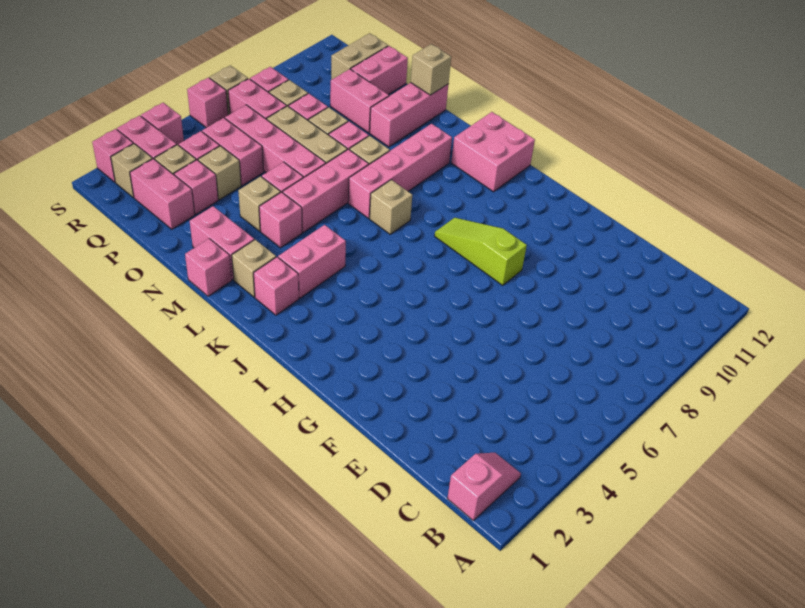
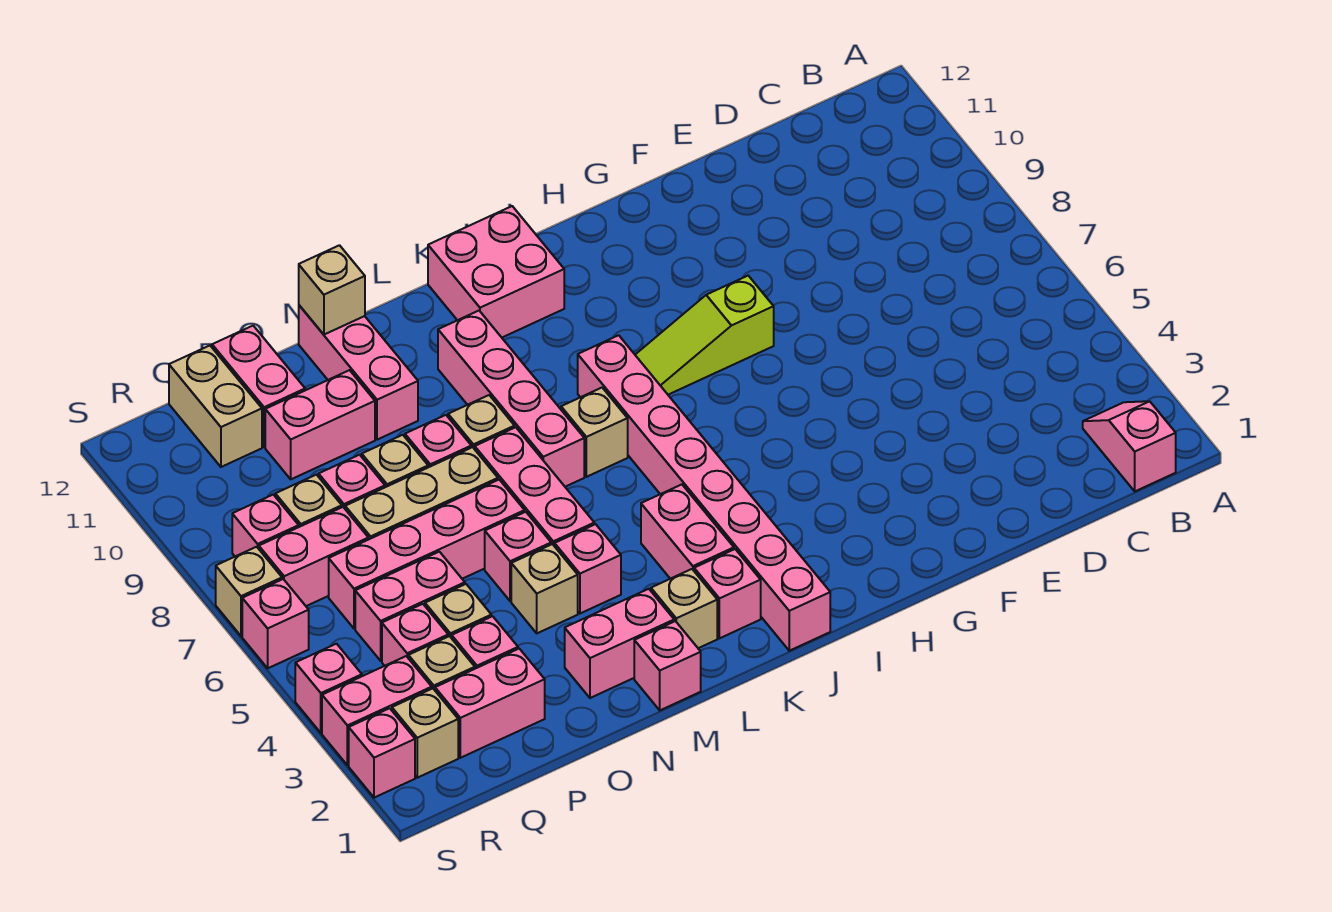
none -> pink 1x8 brick [578,335,830,651]

